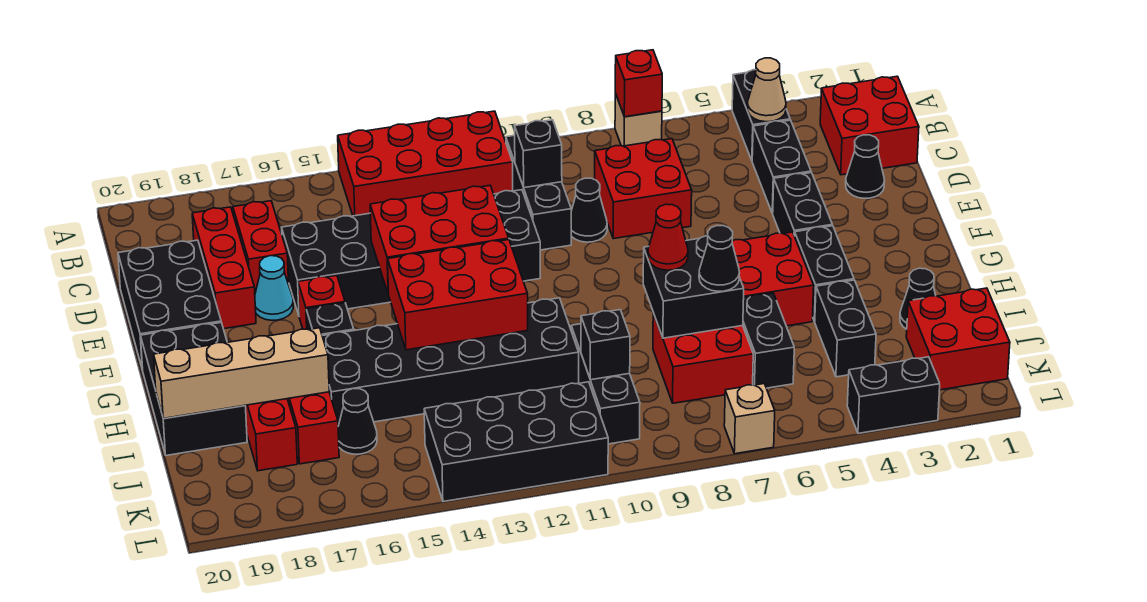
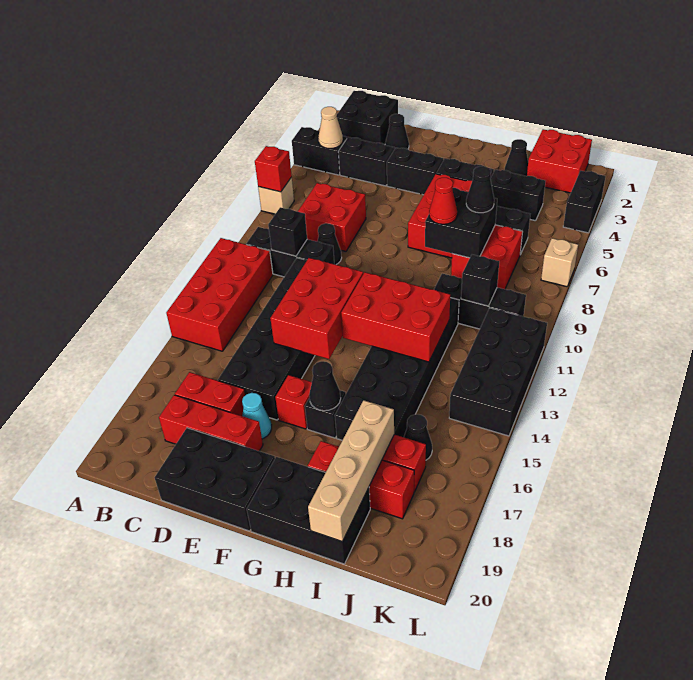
red 2x2 brick [820,76,919,175] -> black 2x2 brick [337,91,398,144]
red 2x3 brick [388,240,528,350] -> red 2x3 brick turned to [341,272,450,362]
none -> black 1x1 cone [309,361,341,411]

